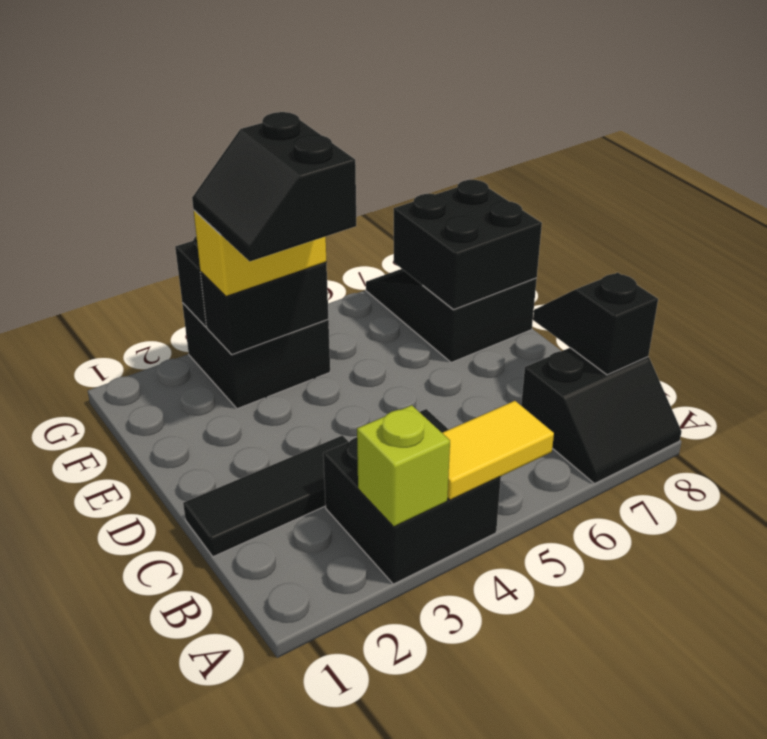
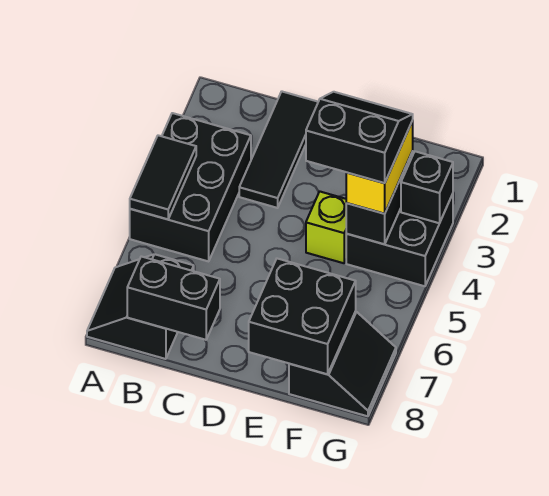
black 2x2 brick [323,409,501,584] -> black 2x3 brick [130,113,251,261]
lime 1x1 brick [357,405,450,527] -> lime 1x1 brick moved to [306,192,346,263]
yellow 1x2 tile [443,401,554,500] -> black 1x2 tile [130,135,196,219]
black 1x2 slope [533,273,658,375] -> black 1x2 brick [127,256,220,340]
black 2x3 slope [366,269,537,363] -> black 2x2 slope [289,311,396,416]

